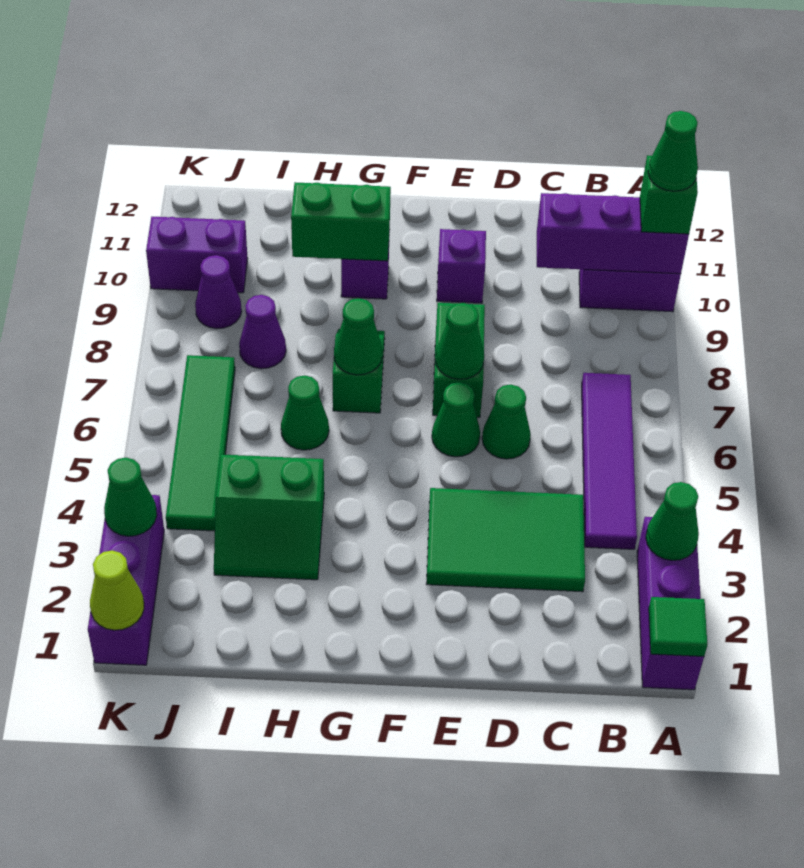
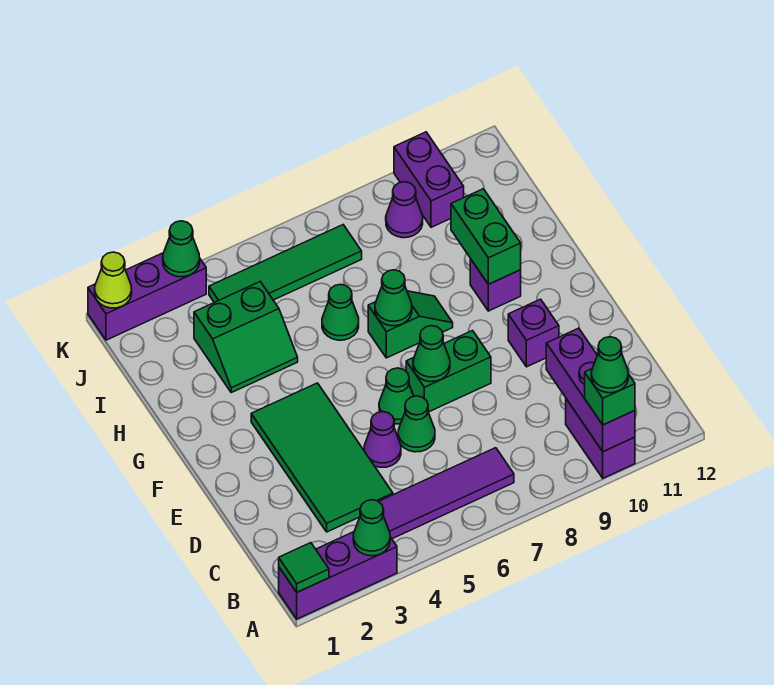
green 2x3 tile [427,488,585,592] -> green 2x4 tile [251,383,393,532]
green 2x2 slope [214,454,324,580] -> green 2x2 slope turned to [194,282,298,393]
purple 1x1 cone [239,295,286,369] -> purple 1x1 cone moved to [364,412,401,467]

